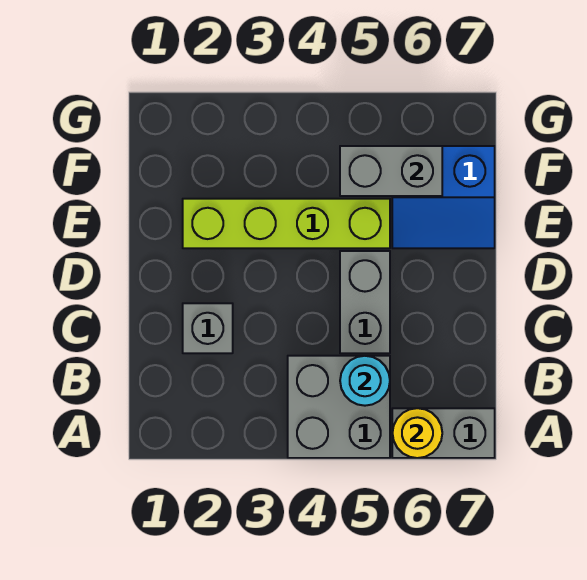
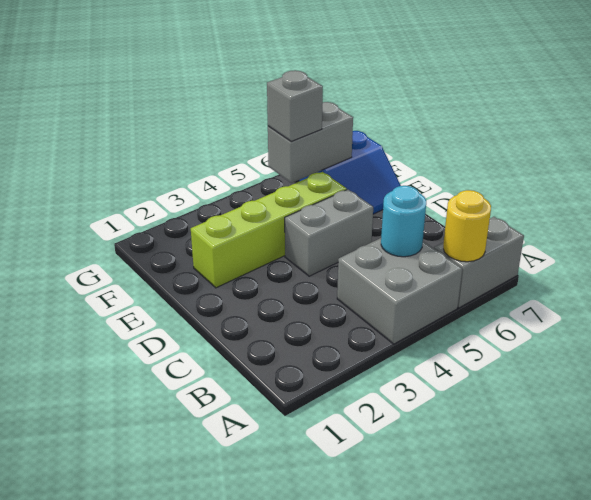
grey 1x1 brick [183,303,233,353] -> grey 1x1 brick moved to [267,70,323,142]
grey 1x2 brick [340,251,390,353] -> grey 1x2 brick turned to [285,189,373,276]

